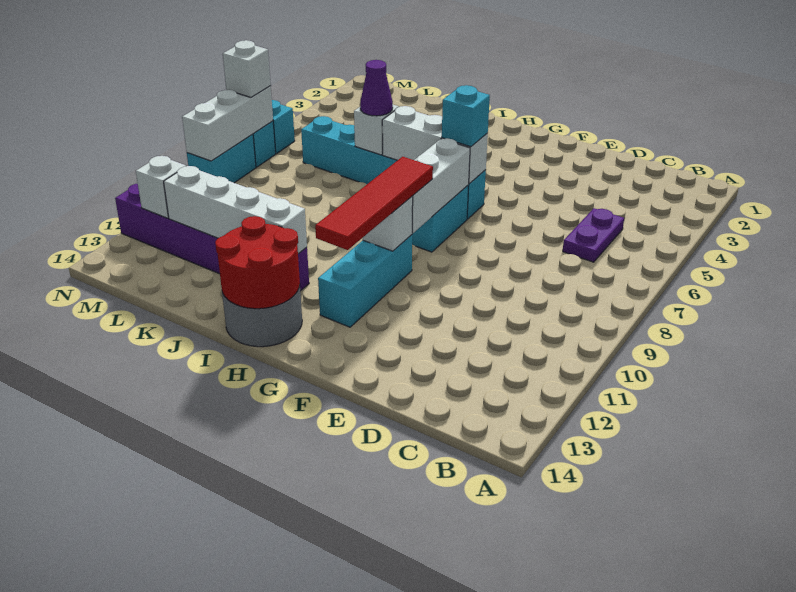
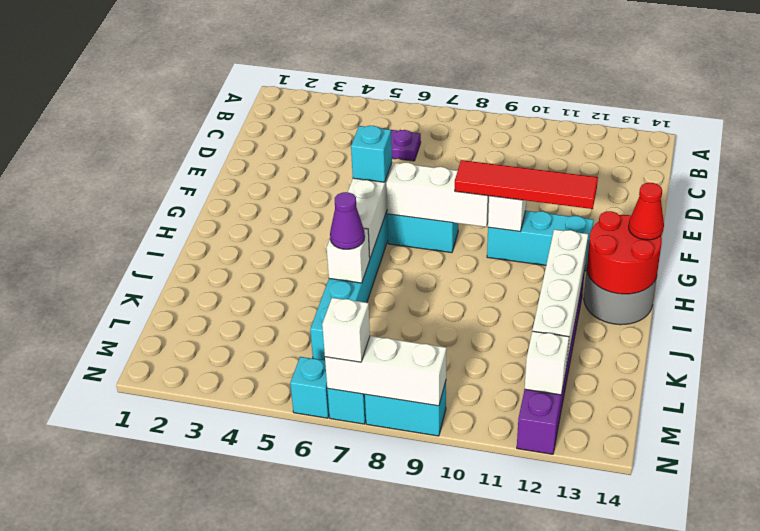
none -> red 1x1 cone [629,183,664,240]

